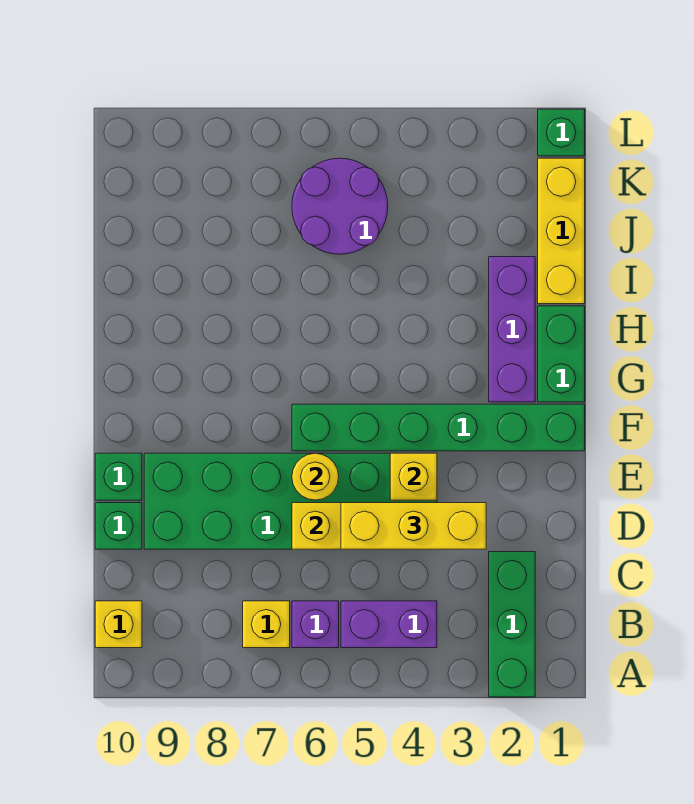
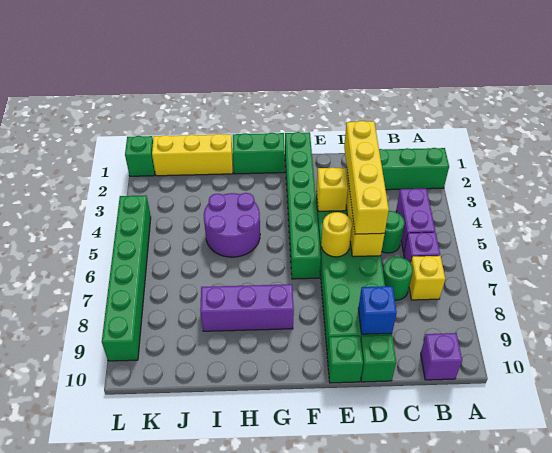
yellow 1x1 brick [95,601,142,648] -> purple 1x1 brick [421,333,462,380]
none -> green 1x1 round brick [382,211,404,253]
none -> green 1x1 round brick [383,257,413,300]
yellow 1x3 brick [341,503,486,549] -> yellow 1x4 brick [344,121,389,234]
none -> blue 1x1 brick [358,286,397,334]
purple 1x3 brick [489,257,535,402] -> purple 1x3 brick moved to [200,284,294,331]
purple 2x2 round brick [292,158,388,254] -> purple 2x2 round brick moved to [204,193,260,257]
none -> green 1x6 brick [102,195,151,361]

